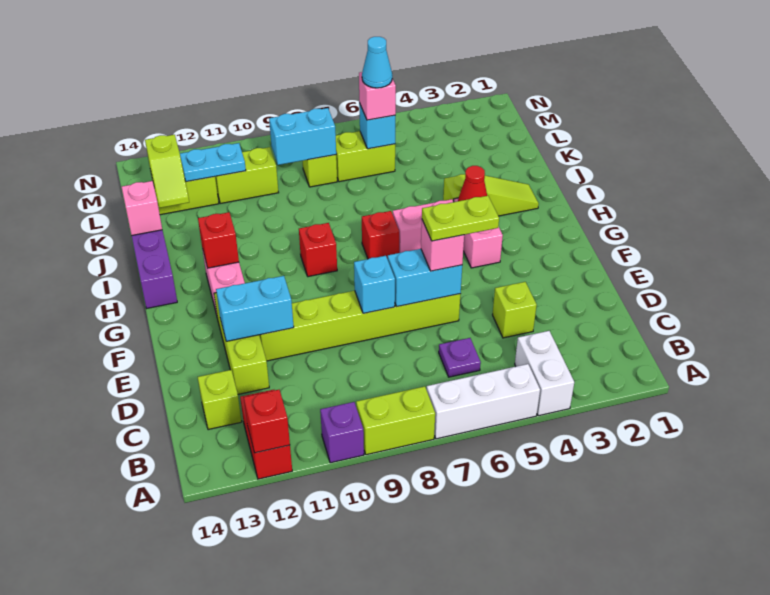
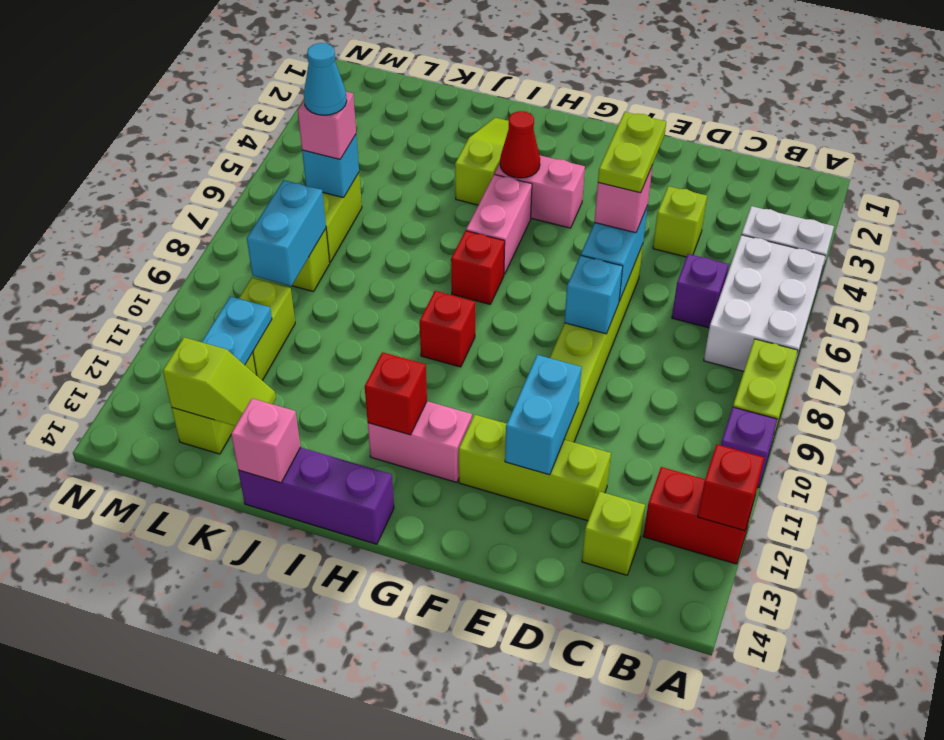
white 1x3 brick [427,364,540,439] -> white 2x3 brick [704,235,826,377]
purple 1x1 plate [439,338,481,377] -> purple 1x1 brick [672,254,729,328]

